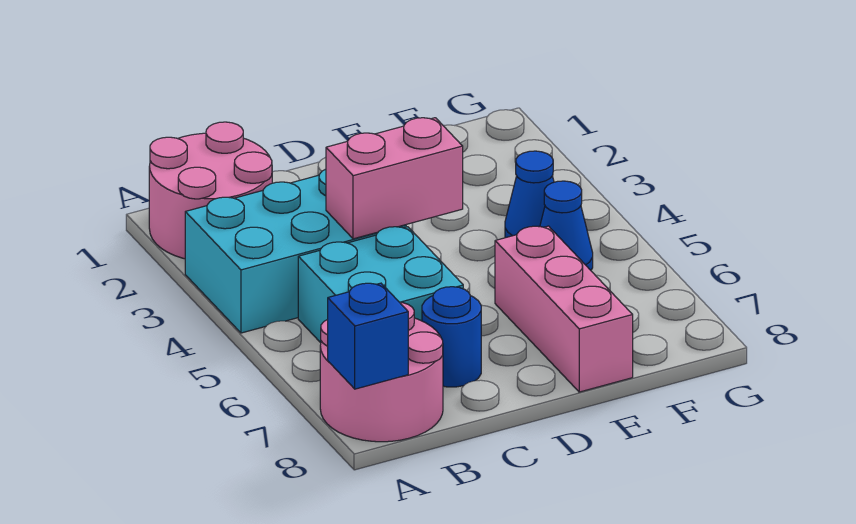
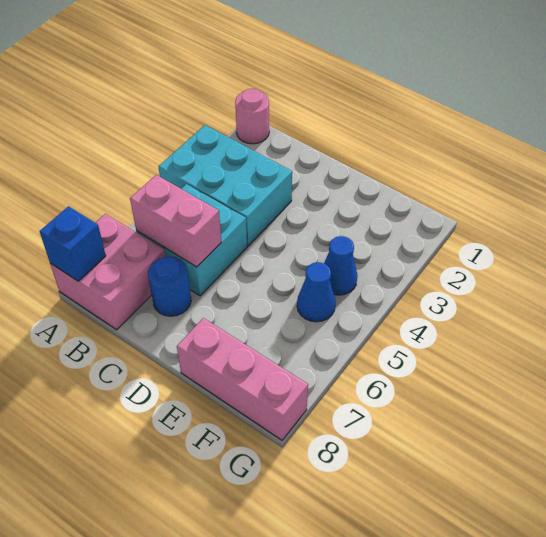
pink 2x2 round brick [149,122,272,259] -> pink 1x1 round brick [235,89,269,144]
pink 2x2 round brick [320,302,443,442] -> pink 2x2 brick [50,214,165,330]
pink 1x2 brick [326,118,463,239] -> pink 1x2 brick moved to [130,175,221,267]
pink 1x3 brick [495,226,633,392] -> pink 1x3 brick turned to [177,318,308,440]

